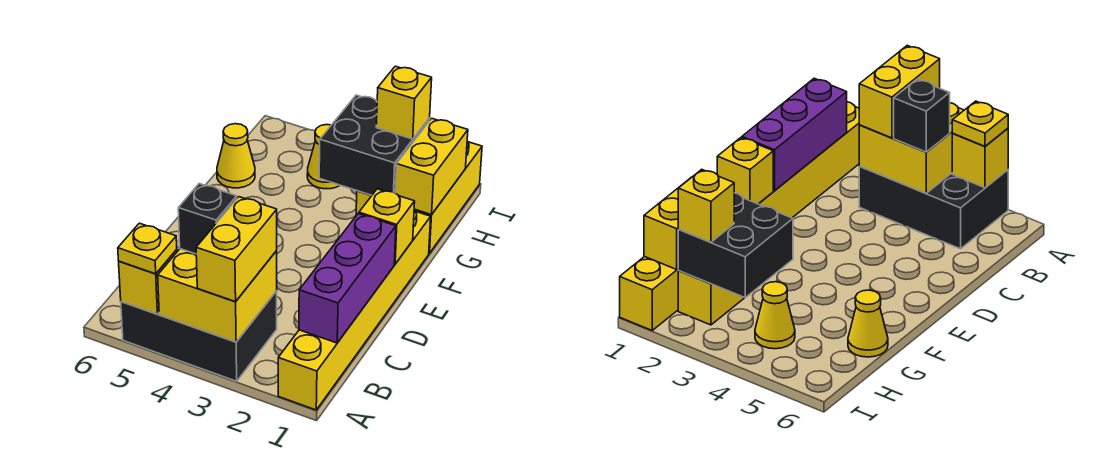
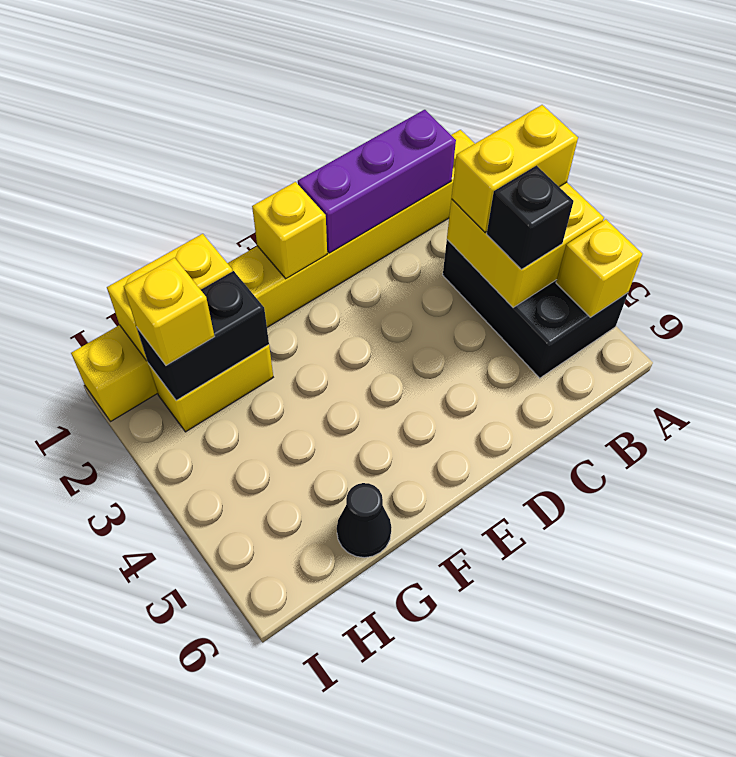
yellow 1x1 plate [118,223,177,274] -> none
black 2x2 brick [319,95,430,195] -> black 1x2 brick [137,271,269,400]
yellow 1x1 cone [217,124,255,188] -> black 1x1 cone [337,483,392,558]
yellow 1x1 cone [307,125,340,189] -> none

